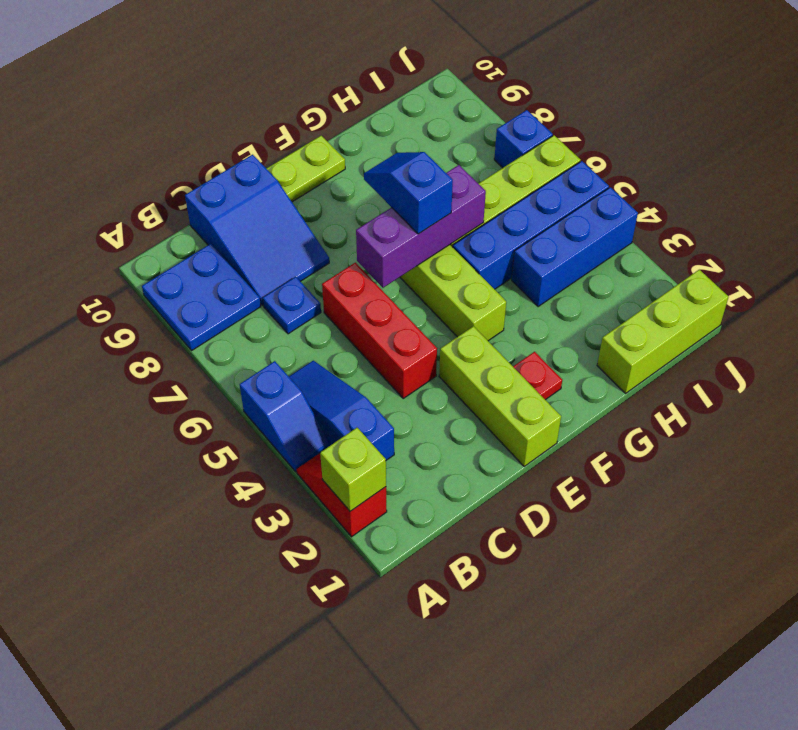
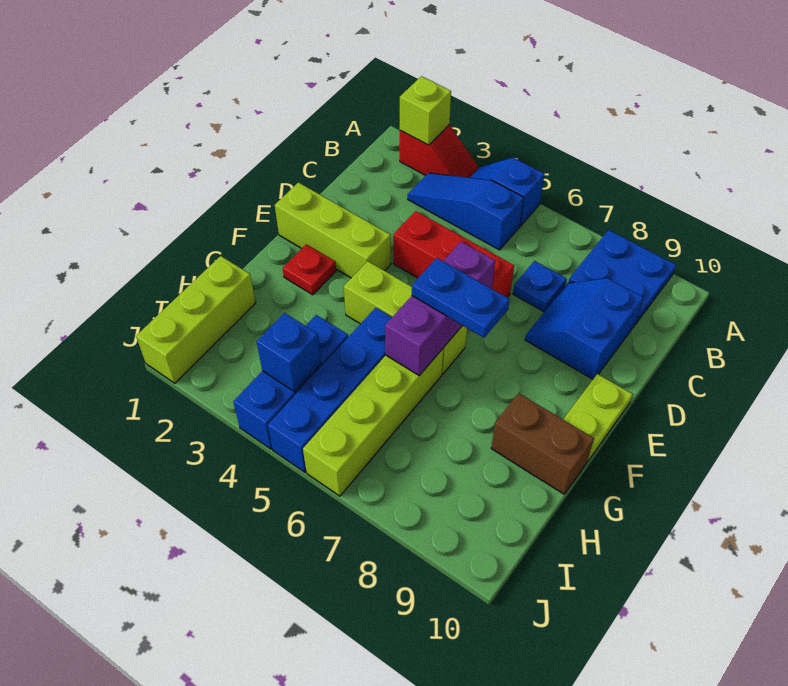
blue 1x3 slope [289,361,394,460] -> blue 1x3 slope turned to [408,173,524,250]
blue 2x3 slope [185,155,329,305] -> blue 2x2 slope [525,278,643,379]
blue 1x2 slope [364,152,453,234] -> blue 1x2 plate [412,258,510,338]
none -> brown 1x2 brick [491,393,594,494]
blue 1x1 brick [494,110,553,168] -> blue 1x1 brick moved to [257,313,321,392]

